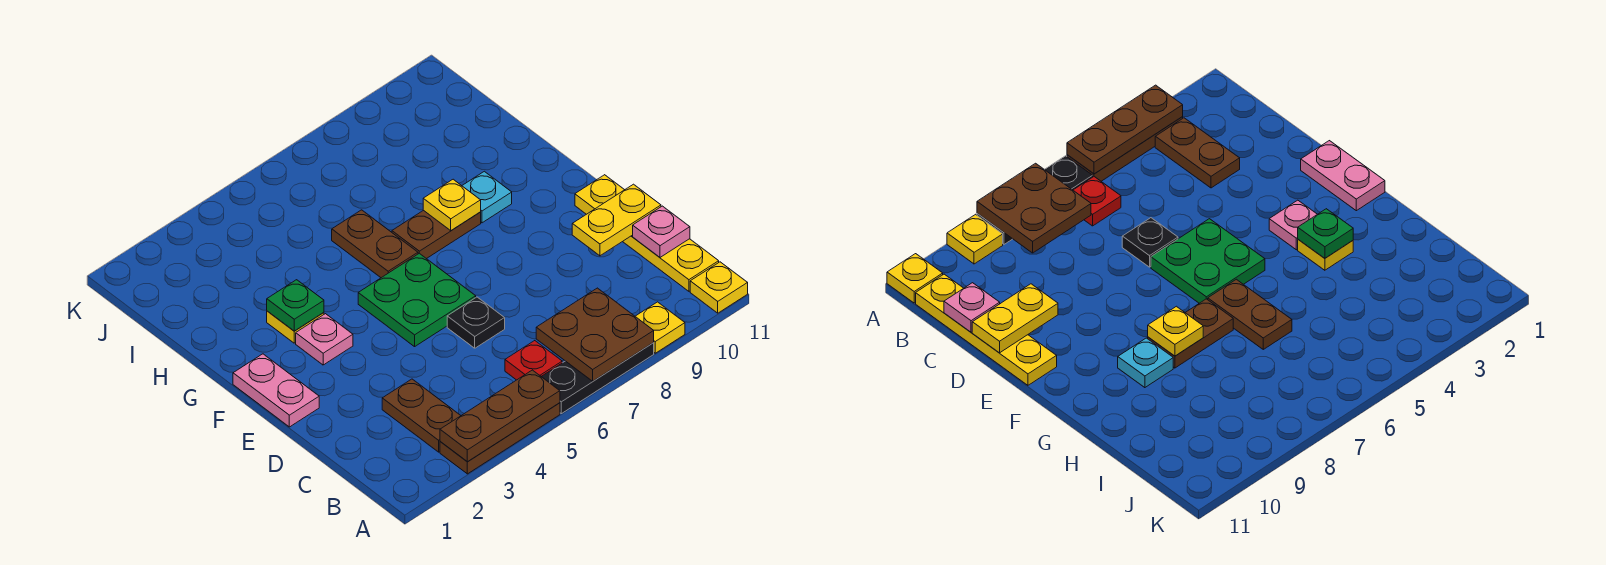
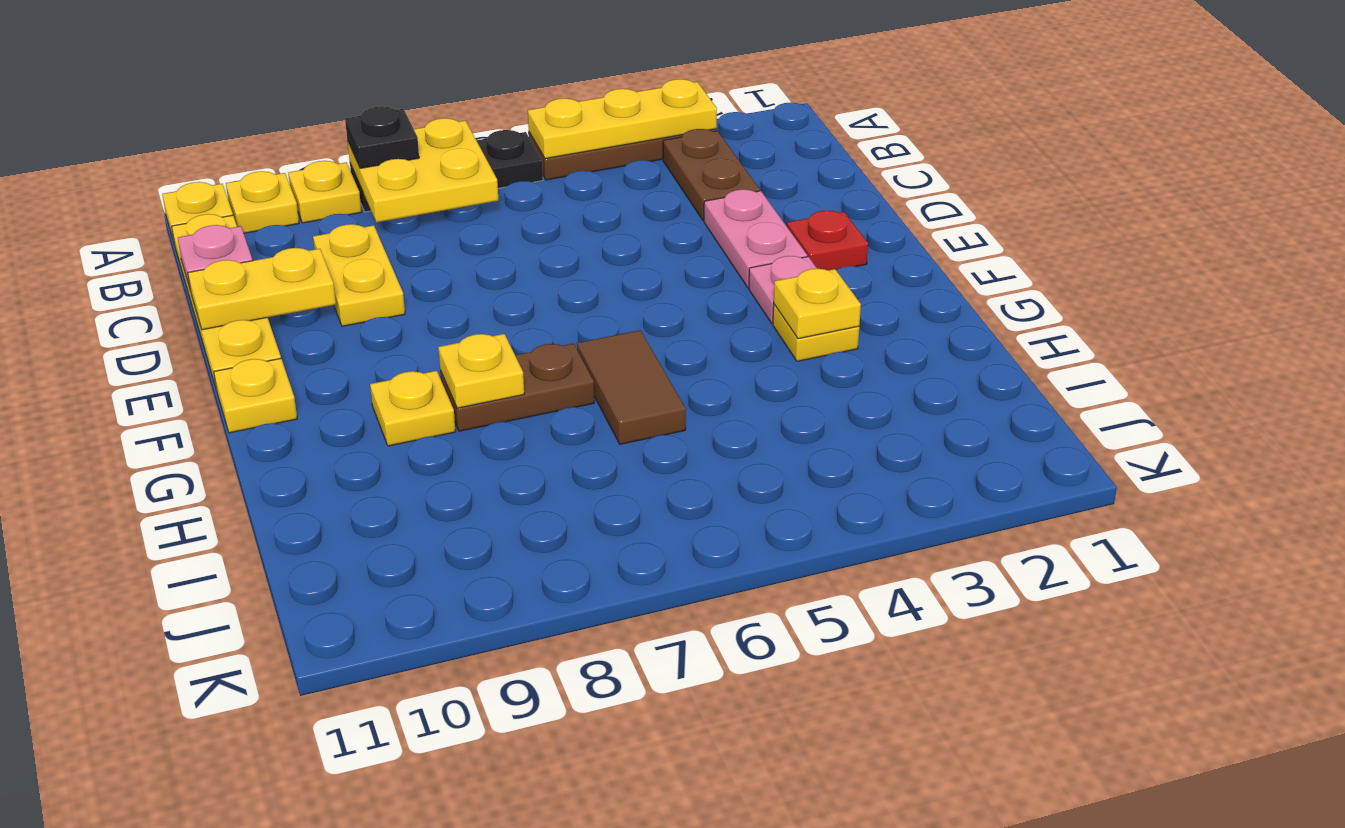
brown 1x3 plate [440,370,560,462] -> yellow 1x3 plate [528,79,717,159]
brown 2x2 plate [536,288,654,381] -> yellow 2x2 plate [347,118,498,222]
none -> yellow 1x1 plate [226,171,299,233]
red 1x1 plate [505,341,562,380] -> red 1x1 plate moved to [787,211,868,270]
none -> yellow 1x2 plate [313,224,405,326]
black 1x1 plate [447,297,505,348] -> black 1x1 plate moved to [345,106,419,168]
pink 1x2 plate [233,354,319,427] -> pink 1x2 plate moved to [704,189,807,288]
green 2x2 plate [358,253,476,347] -> none
none -> yellow 1x1 plate [214,359,297,433]
green 1x1 plate [267,280,324,331] -> yellow 1x1 plate [774,269,861,339]
brown 1x2 plate [332,210,418,278] -> brown 1x2 tile [577,330,686,444]
cyan 1x1 plate [462,171,512,223] -> yellow 1x1 plate [370,371,456,446]

